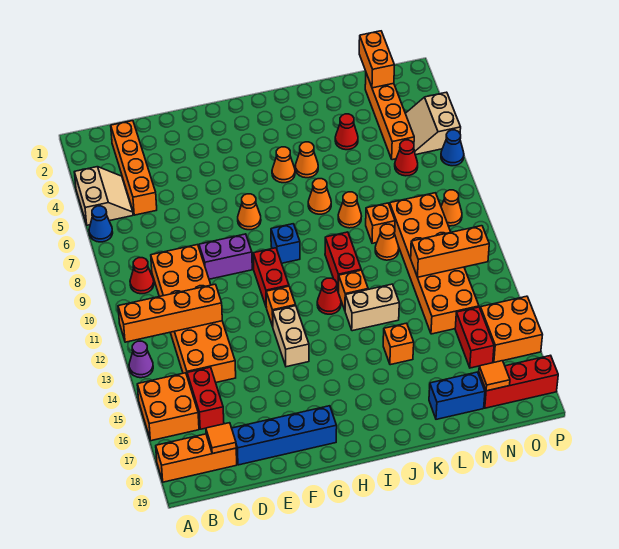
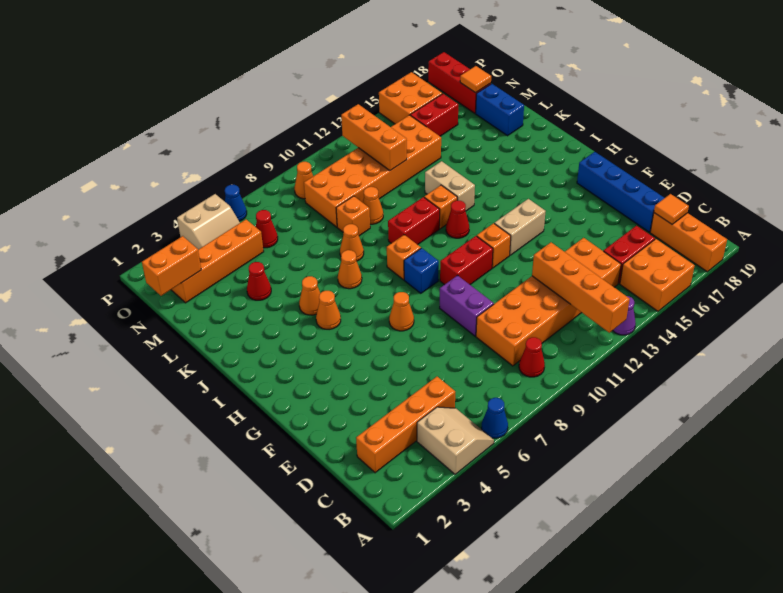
tan 2x2 slope [74,167,133,225] -> tan 2x2 slope turned to [417,407,494,474]
orange 1x1 brick [383,323,414,365] -> orange 1x1 brick moved to [387,235,421,280]

